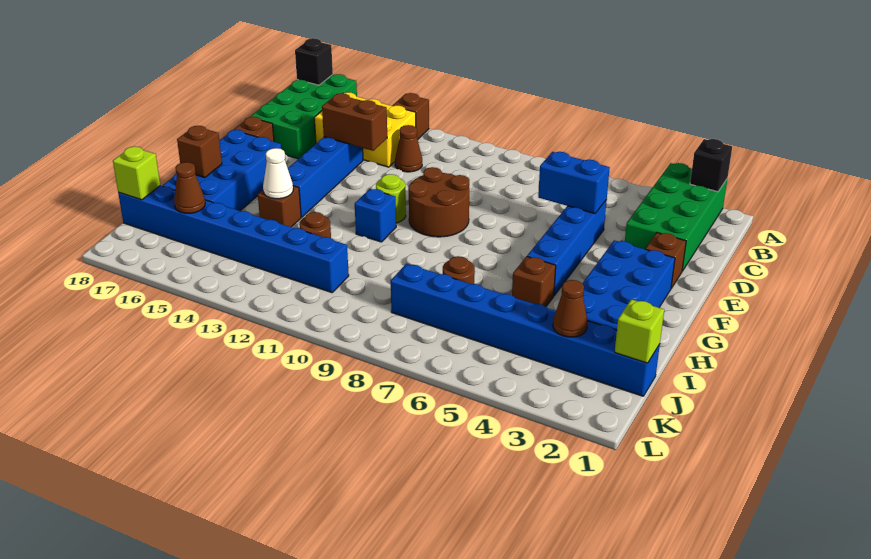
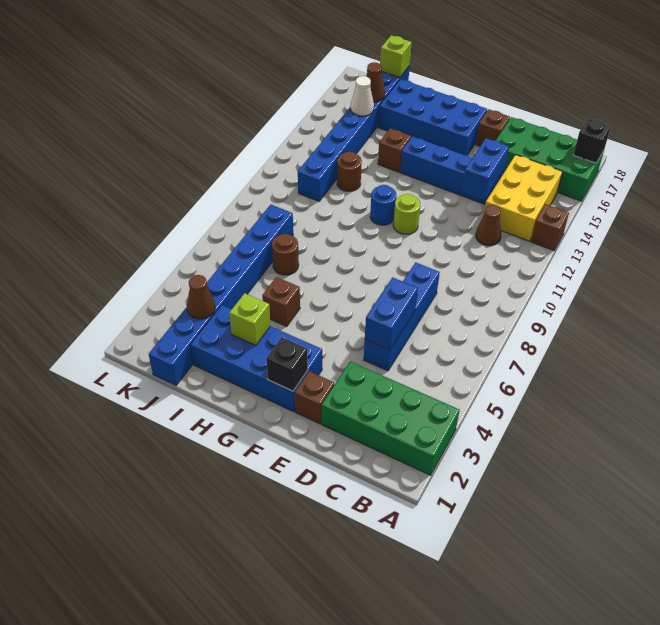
black 1x1 brick [690,139,732,192] -> black 1x1 brick moved to [266,337,308,391]
blue 1x4 brick [527,200,607,296] -> blue 1x4 brick turned to [364,262,440,371]
brown 1x2 brick [322,93,387,151] -> blue 1x2 brick [462,138,509,201]
brown 2x2 round brick [408,167,469,237] -> none
blue 1x1 brick [355,189,396,242] -> blue 1x1 round brick [370,185,396,225]
white 1x1 cone [263,148,293,199] -> white 1x1 cone moved to [351,76,374,116]
brown 1x1 brick [177,126,222,178] -> none
lime 1x1 brick [615,299,664,363] -> lime 1x1 brick moved to [229,293,271,345]

